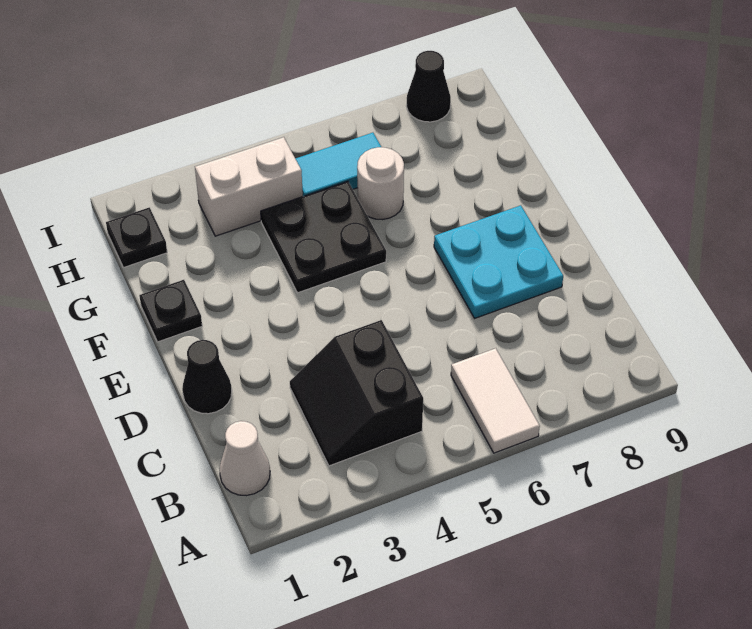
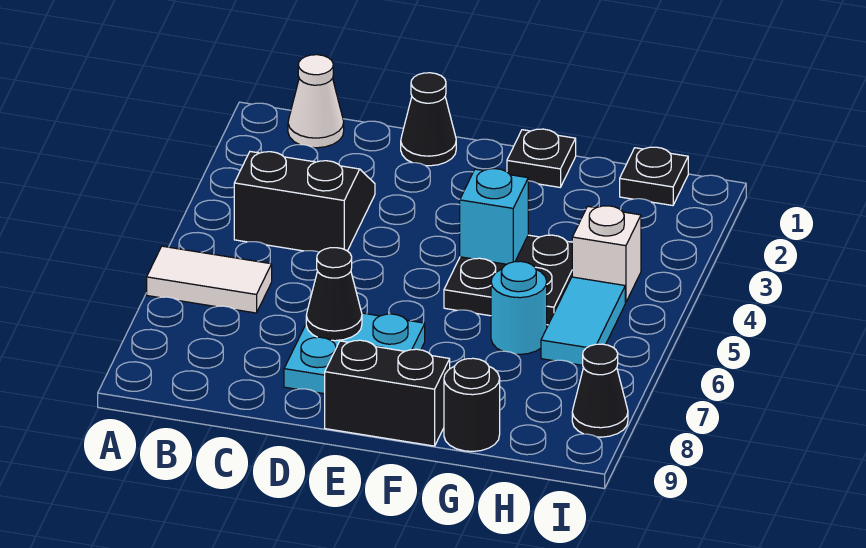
none -> black 1x1 cone [306,248,362,341]
none -> black 1x2 brick [325,340,450,446]
none -> cyan 1x1 brick [460,169,528,264]
white 1x1 round brick [357,147,404,220] -> cyan 1x1 round brick [491,261,547,354]
none -> black 1x1 round brick [444,358,500,451]
white 1x2 brick [195,137,303,236] -> white 1x1 brick [572,206,641,303]

